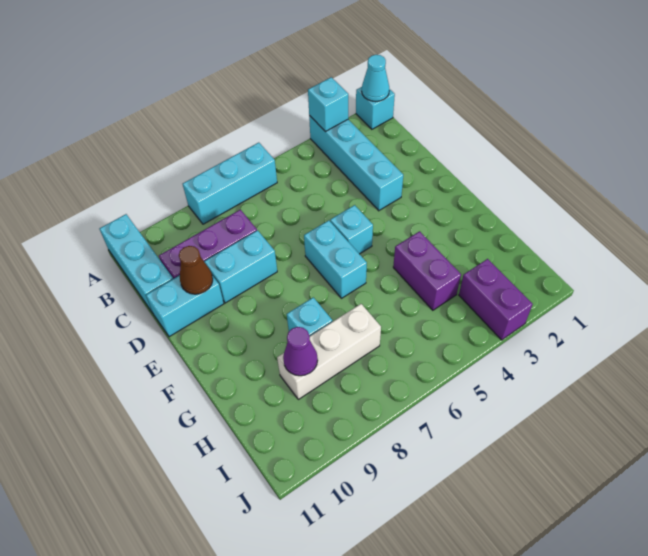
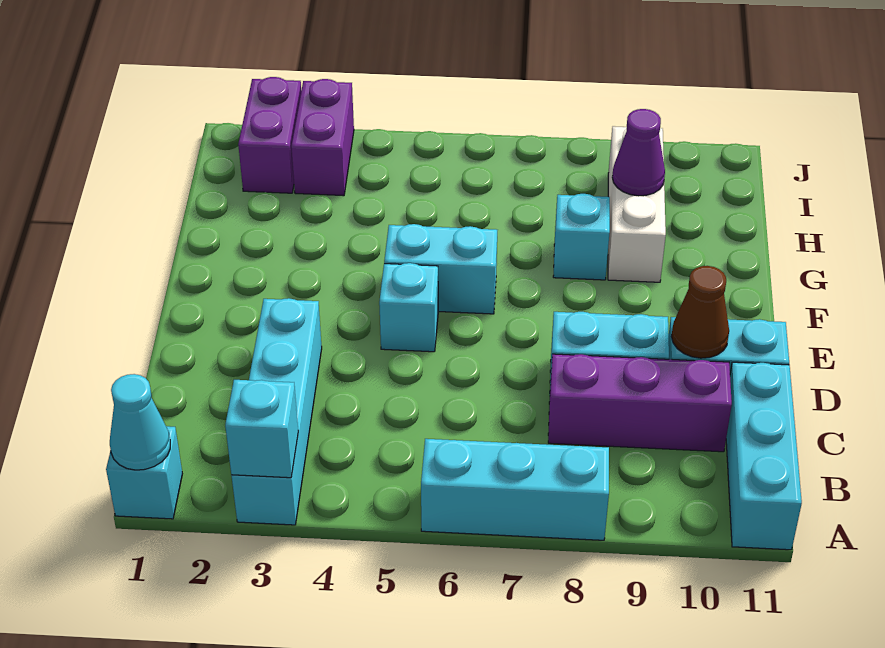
cyan 1x2 brick [304,220,367,298] -> cyan 1x2 brick turned to [384,224,497,314]
purple 1x2 brick [393,231,461,310] -> purple 1x2 brick moved to [238,77,301,193]
white 1x3 brick [277,304,381,399] -> white 1x3 brick turned to [608,126,666,282]

